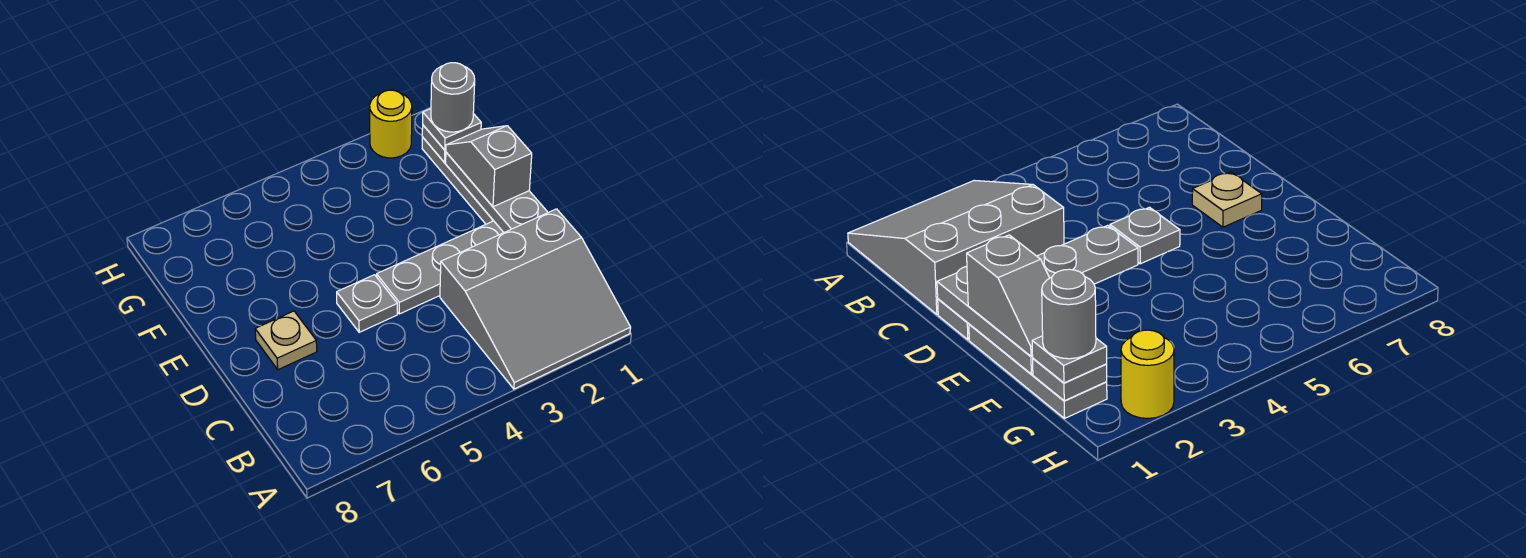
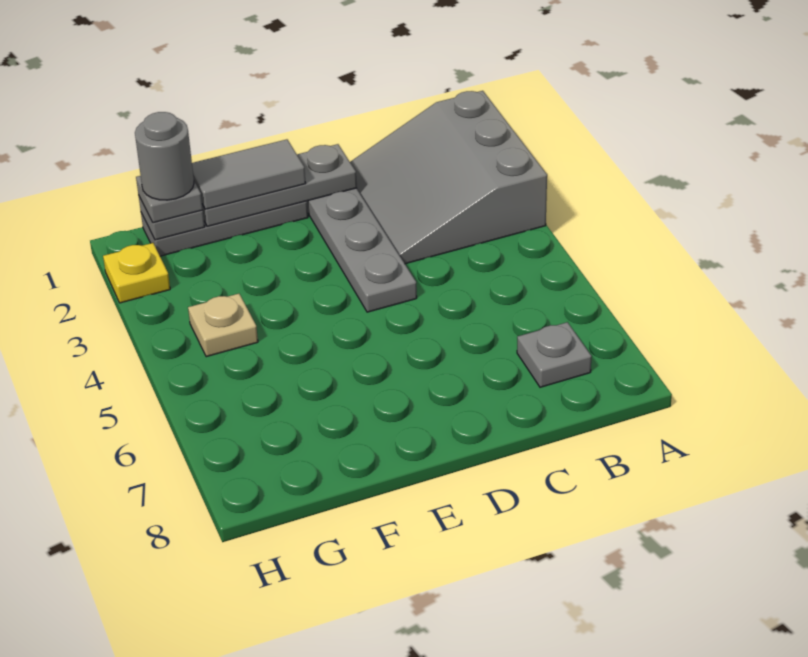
grey 3x3 slope [440,209,631,389] -> grey 3x3 slope turned to [350,91,547,264]
grey 1x1 plate [337,275,397,332] -> grey 1x1 plate moved to [517,322,592,387]
tan 1x1 plate [255,311,317,370] -> tan 1x1 plate moved to [188,294,258,357]
grey 1x2 slope [446,126,532,207] -> grey 1x2 tile [192,139,306,209]
yellow 1x1 round brick [370,90,412,158] -> yellow 1x1 plate [103,243,170,303]

